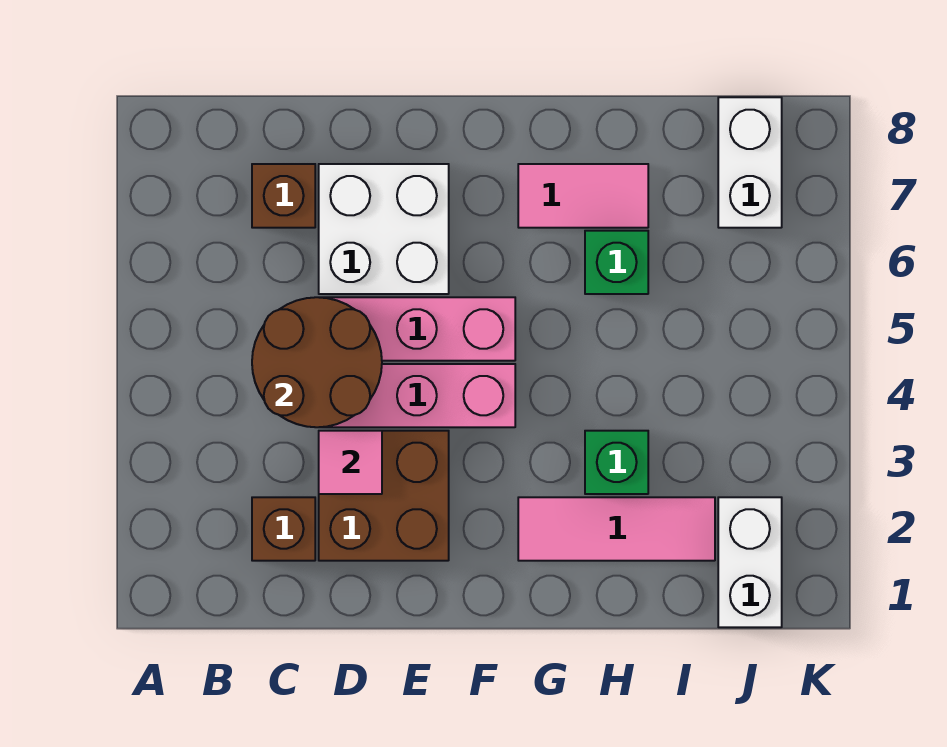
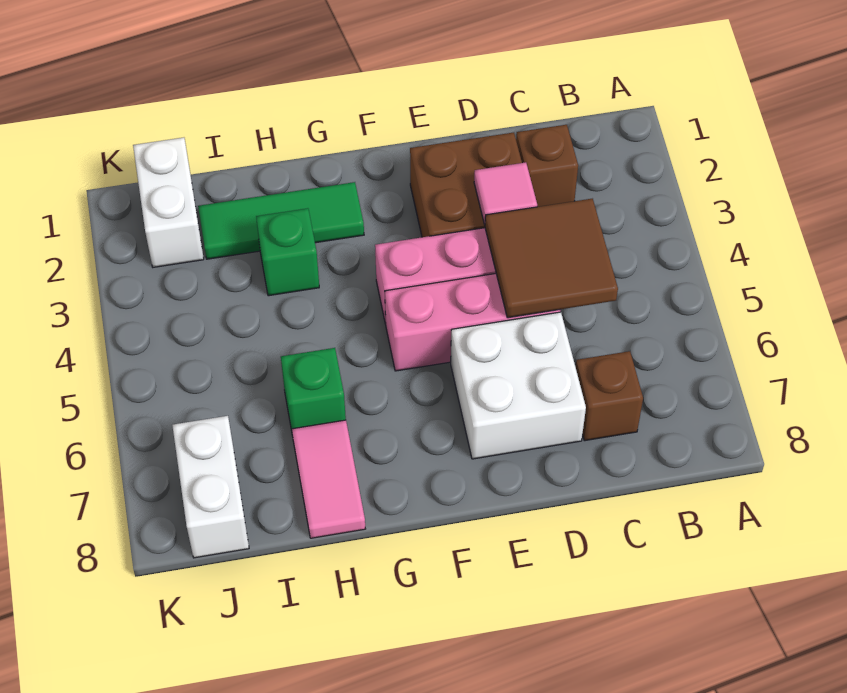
brown 2x2 round brick [252,297,382,427] -> brown 2x2 tile [485,199,618,318]
pink 1x3 tile [518,497,715,561] -> green 1x3 tile [198,182,364,259]
pink 1x2 tile [518,164,648,228] -> pink 1x2 tile turned to [292,420,365,538]

